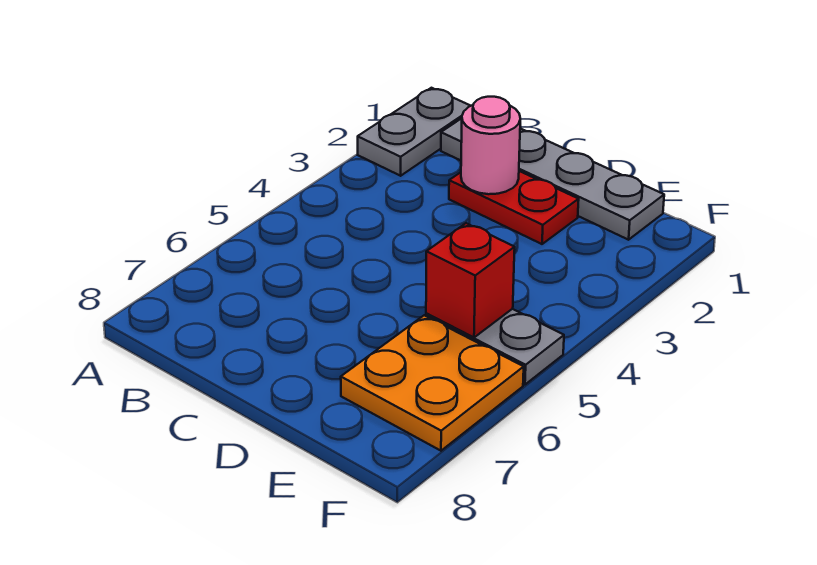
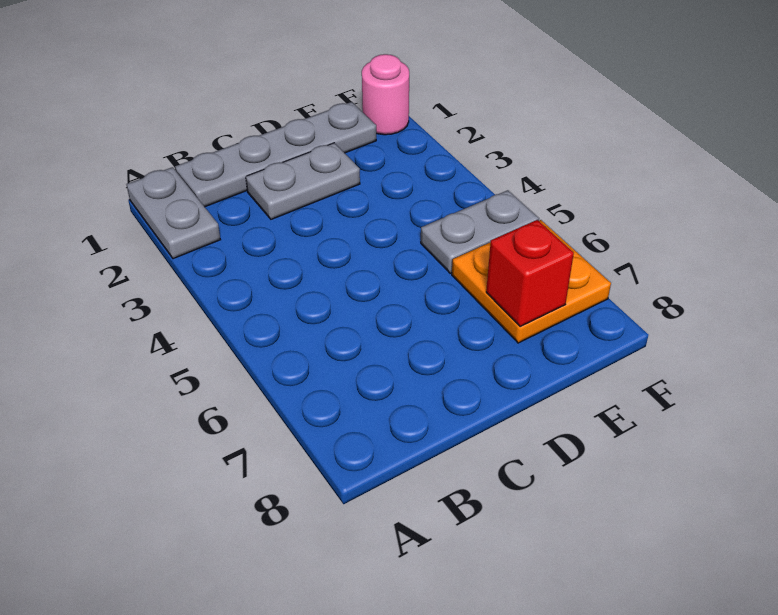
red 1x2 plate [449,171,579,244] -> grey 1x2 plate [246,143,360,219]
pink 1x1 round brick [461,97,520,194] -> pink 1x1 round brick moved to [362,54,409,135]
red 1x1 brick [426,223,515,337] -> red 1x1 brick moved to [486,220,574,326]

